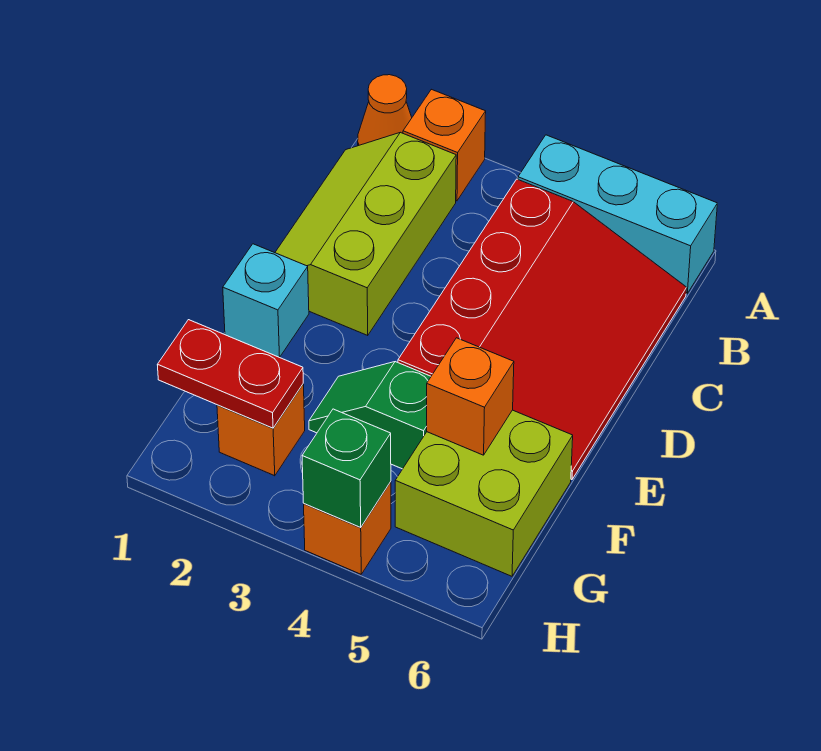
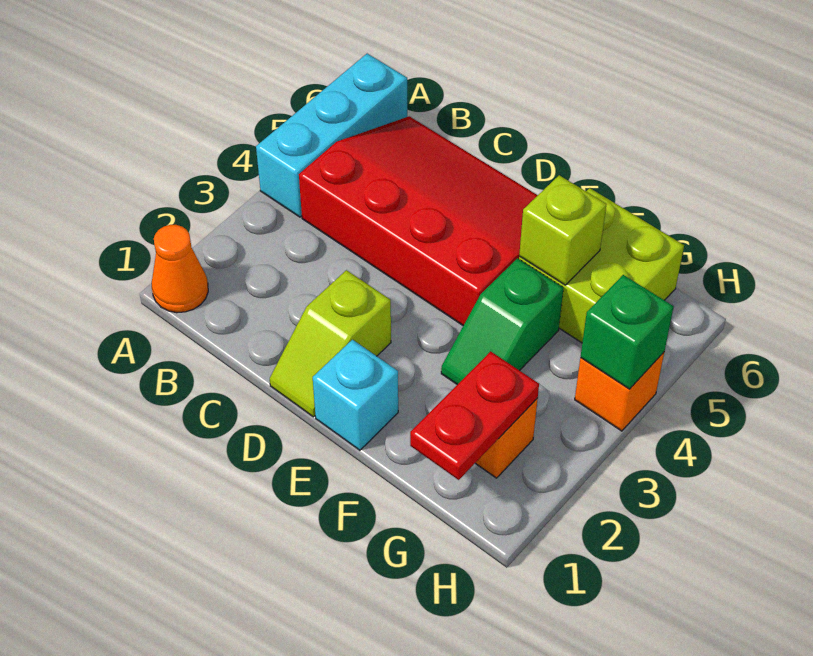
orange 1x1 brick [403,89,486,201] -> none
lime 2x3 slope [275,132,456,335] -> lime 1x2 slope [270,270,391,417]
orange 1x1 brick [427,338,514,455] -> lime 1x1 brick [519,175,607,285]

